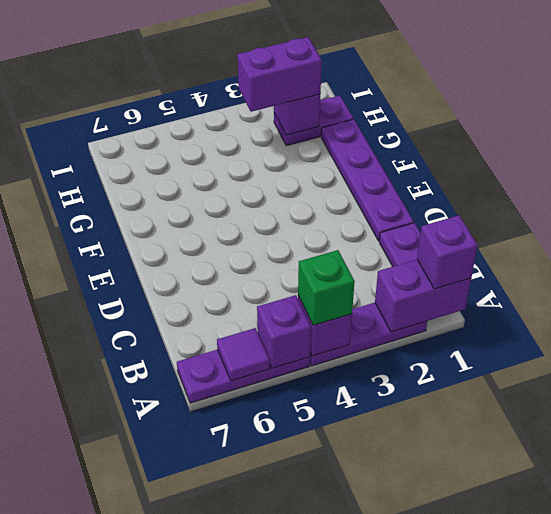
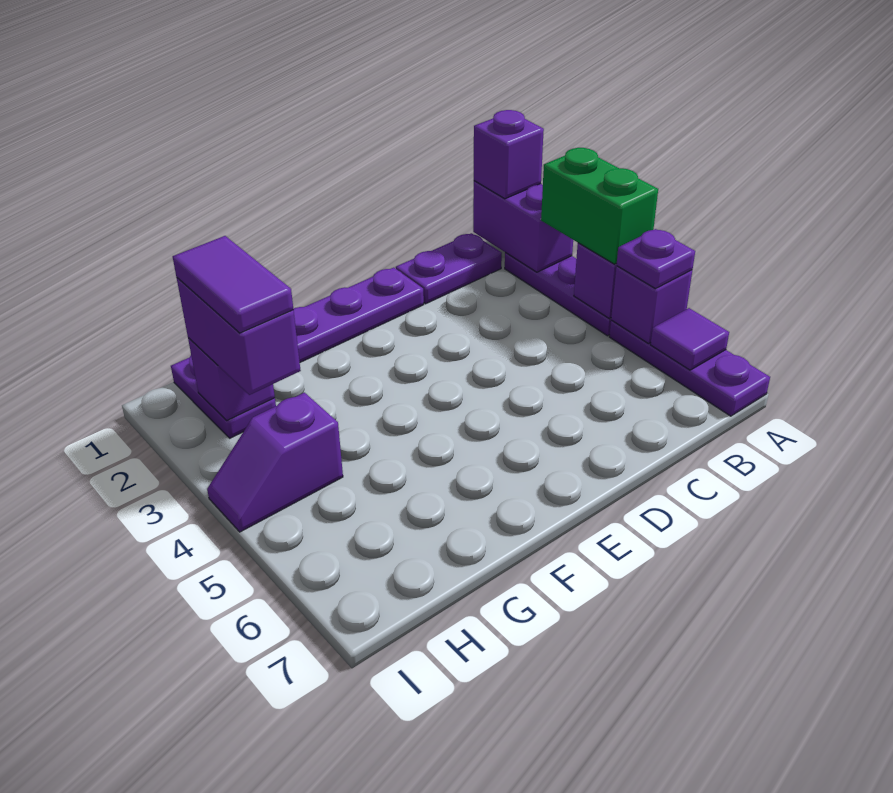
green 1x1 brick [298,250,355,325] -> green 1x2 brick [541,148,658,264]
none -> purple 1x1 plate [617,229,695,289]
none -> purple 1x2 tile [173,236,293,333]
none -> purple 1x2 slope [207,393,343,532]

